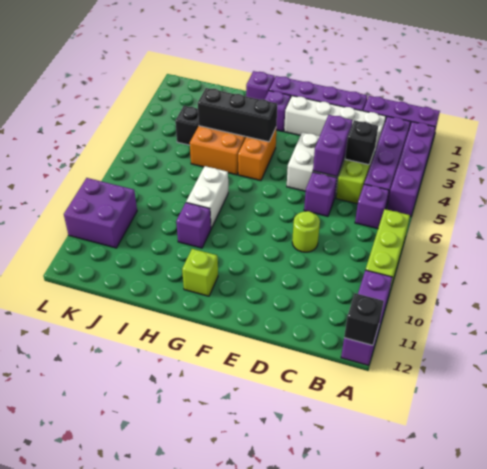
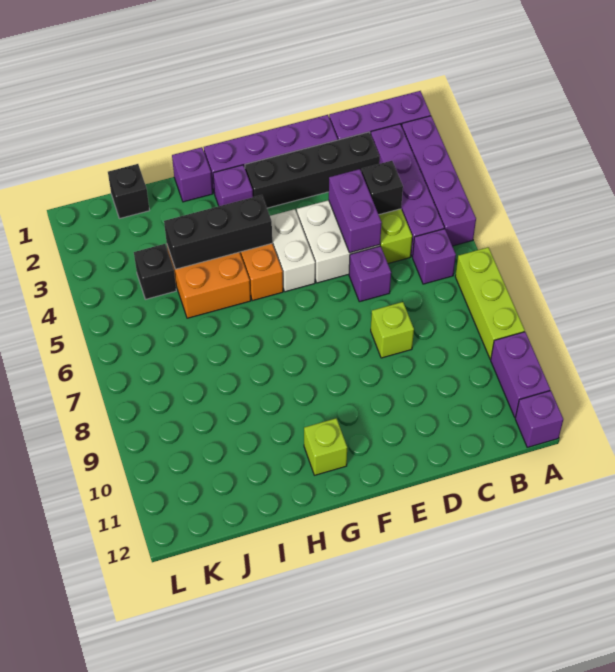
black 1x1 brick [344,293,384,345] -> black 1x1 brick moved to [108,164,149,219]
white 1x4 brick [284,96,386,152] -> black 1x4 brick [245,132,379,208]
lime 1x1 round brick [292,211,320,252] -> lime 1x1 brick [371,302,414,358]
white 1x2 brick [186,166,228,228] -> white 1x2 brick moved to [270,209,315,292]
purple 1x1 brick [176,203,211,248] -> none
purple 2x2 brick [64,178,137,248] -> none

